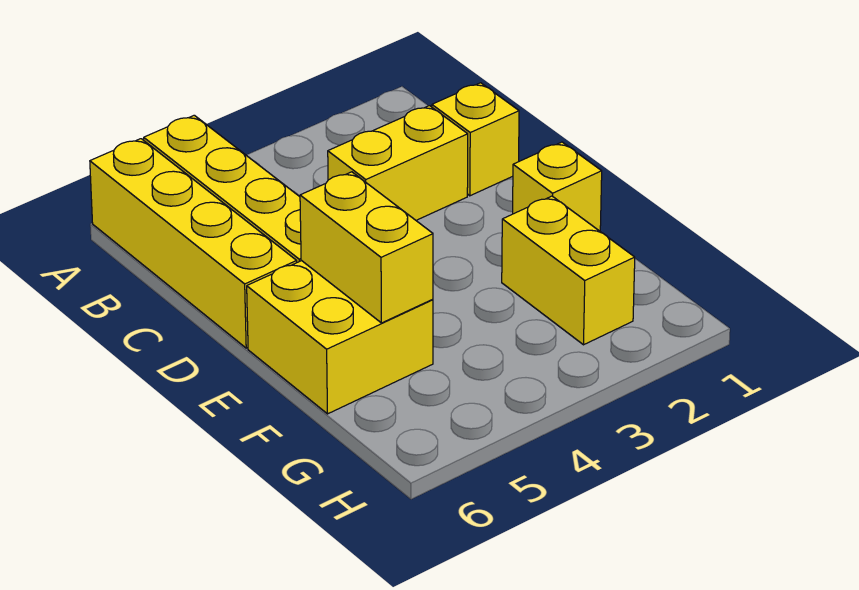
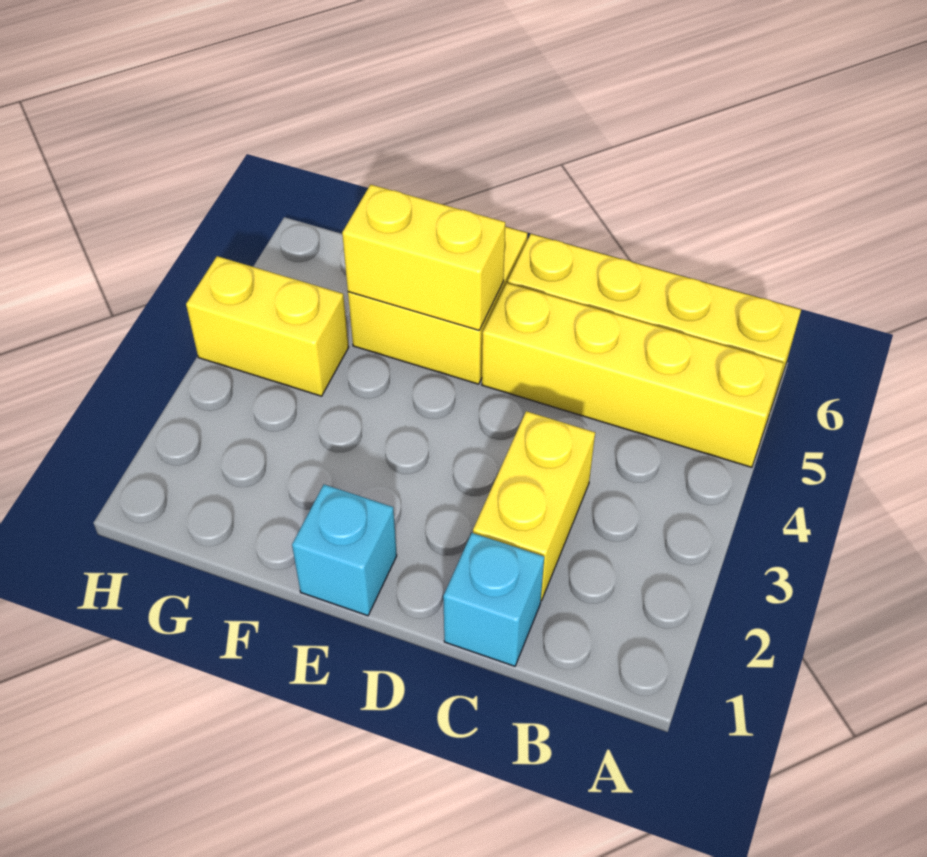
yellow 1x1 brick [432,83,519,196] -> cyan 1x1 brick [443,533,544,666]
yellow 1x1 brick [513,142,602,231] -> cyan 1x1 brick [292,485,397,616]
yellow 1x2 brick [502,196,635,345] -> yellow 1x2 brick moved to [186,256,349,396]

